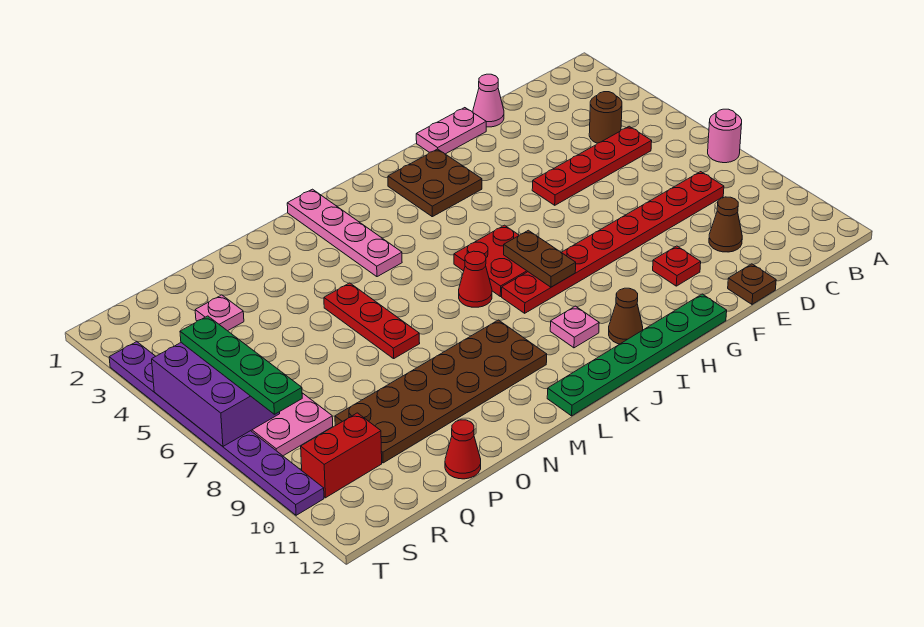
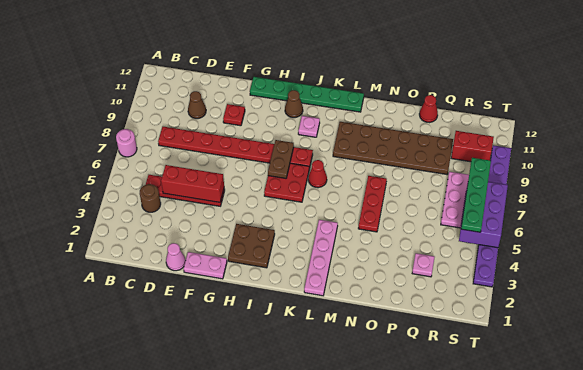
none -> red 1x3 brick [161,165,224,202]
brown 1x1 plate [728,264,776,304] -> none

